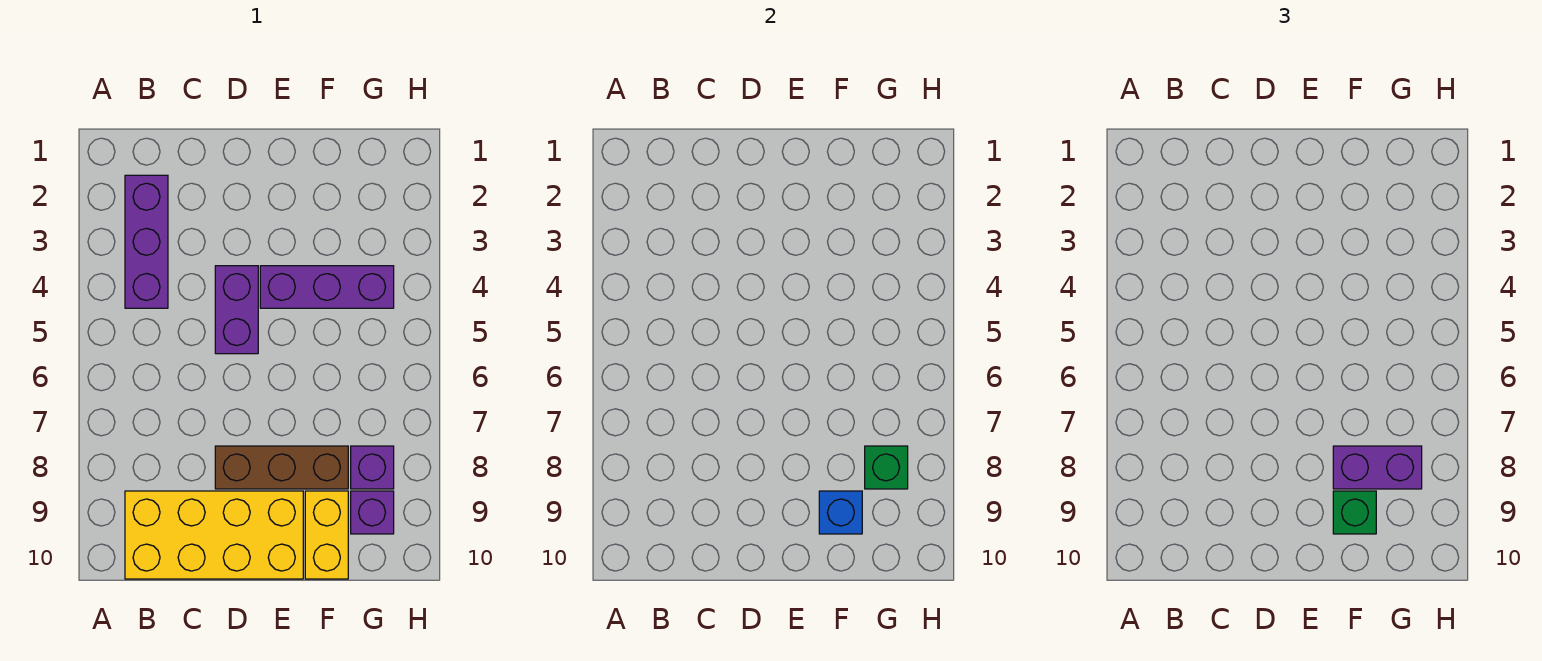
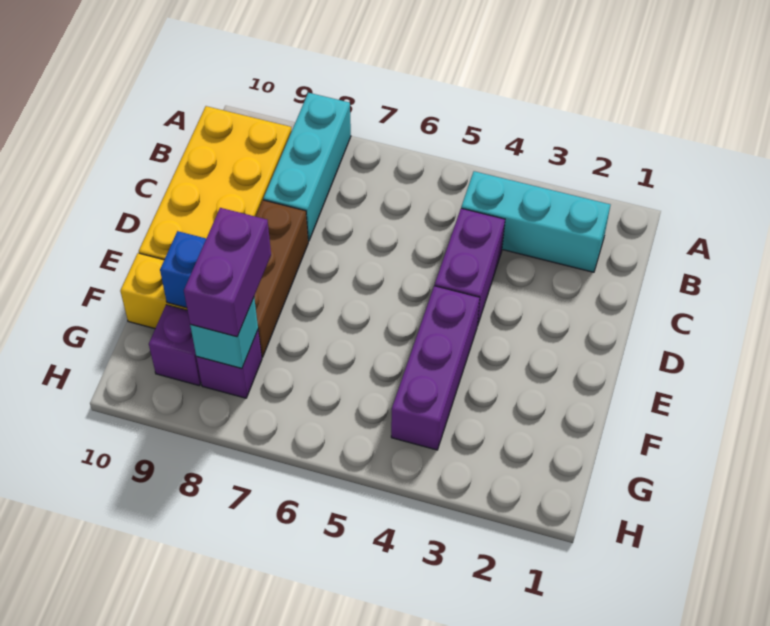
none -> cyan 1x3 brick [263,93,351,241]
purple 1x3 brick [125,175,168,308] -> cyan 1x3 brick [461,171,610,272]
purple 1x2 brick [215,266,258,354] -> purple 1x2 brick turned to [435,208,505,326]
green 1x1 brick [1333,491,1376,534] -> none
green 1x1 brick [865,446,908,489] -> cyan 1x1 brick [190,298,258,369]

